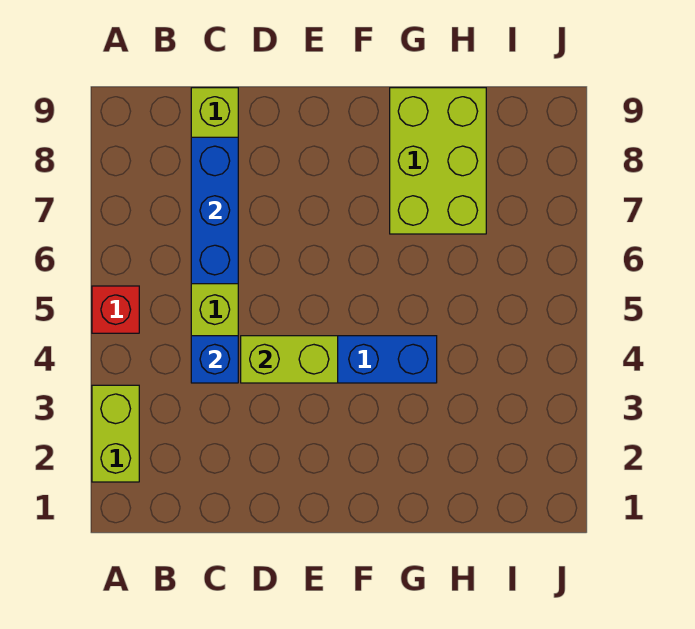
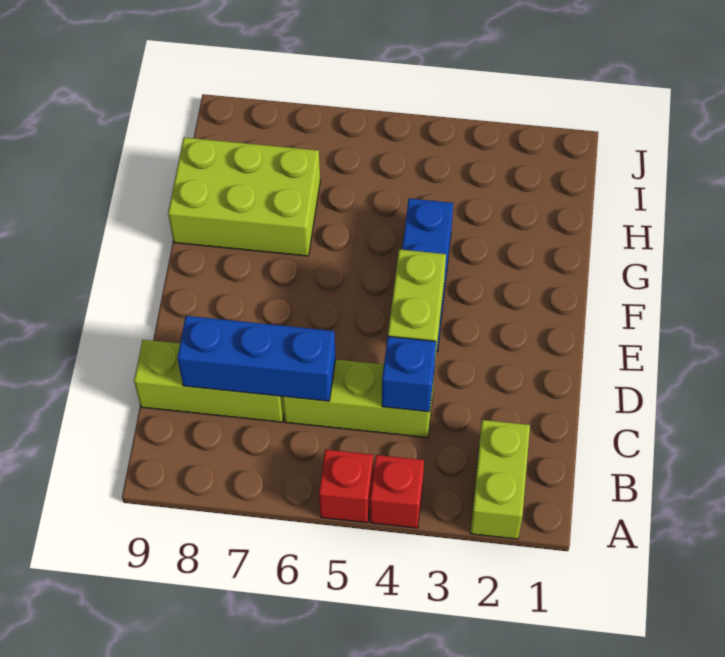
lime 1x2 brick [92,385,139,482] -> lime 1x2 brick turned to [470,420,530,539]
none -> red 1x1 brick [370,455,424,528]

